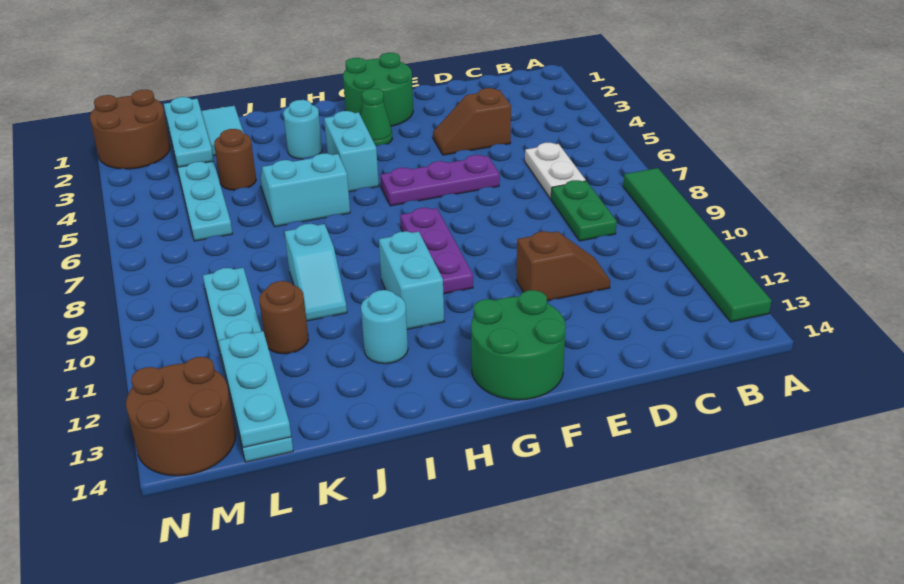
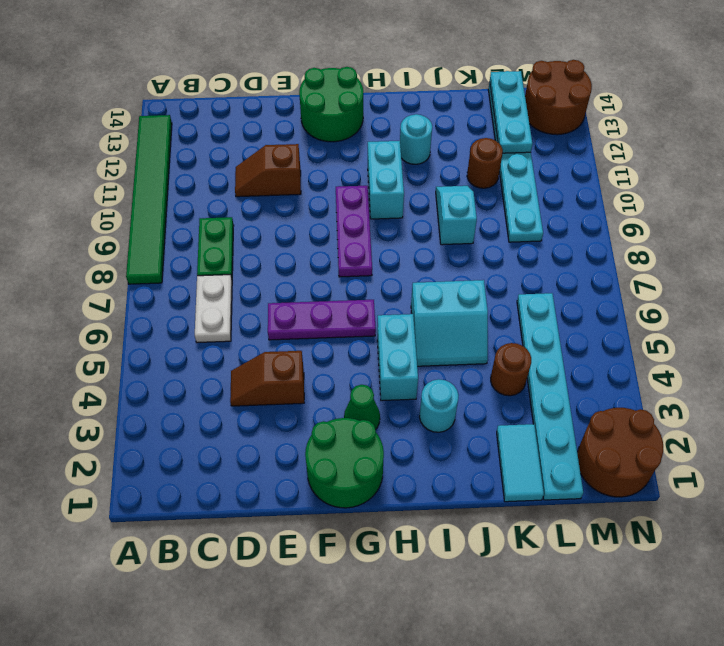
brown 1x2 slope [433,88,511,155] -> brown 1x2 slope turned to [230,351,304,406]
cyan 1x3 plate [164,97,214,167] -> none

